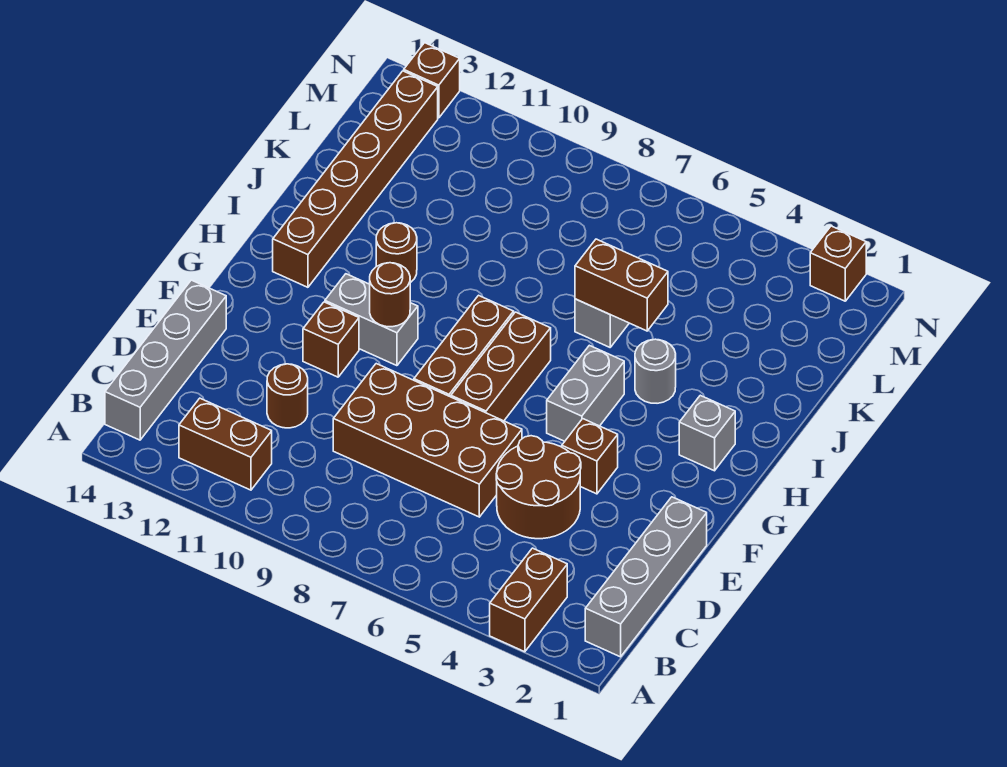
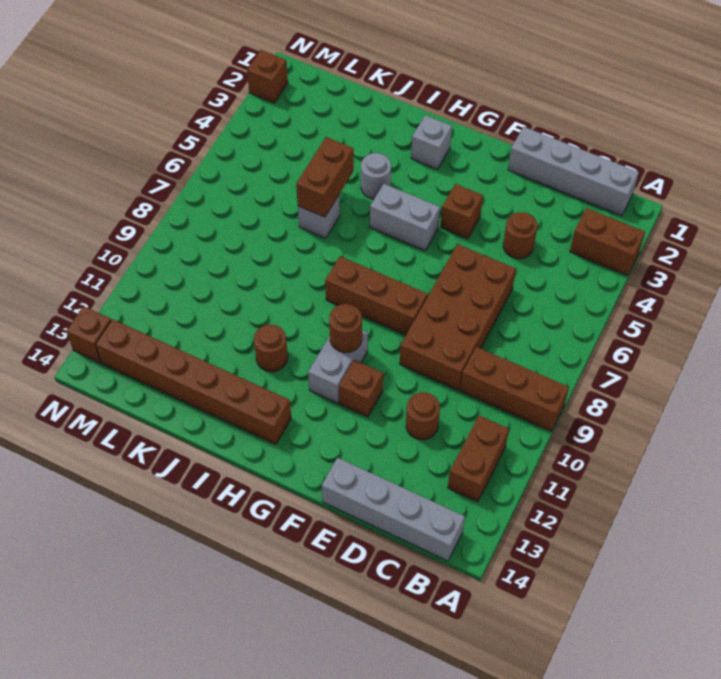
brown 2x2 round brick [496,436,581,539] -> brown 1x1 round brick [503,212,537,259]
brown 1x3 brick [451,312,551,421] -> brown 1x3 brick moved to [460,347,569,431]

